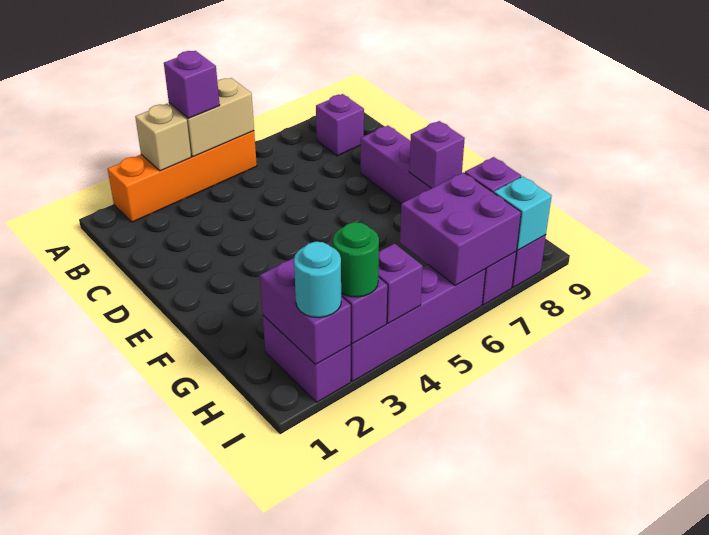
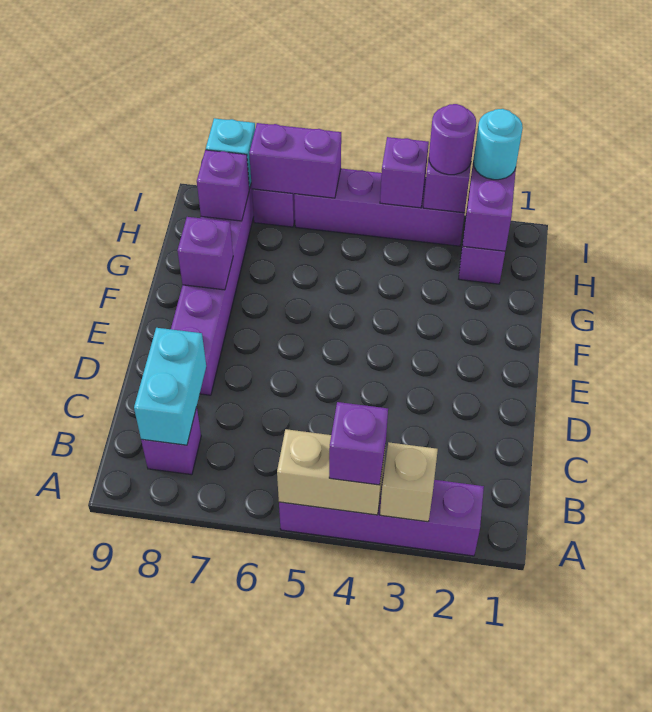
orange 1x4 brick [108,131,257,222] -> purple 1x4 brick [279,473,484,556]
none -> cyan 1x2 brick [134,328,206,445]
purple 2x2 brick [400,172,521,286] -> purple 1x2 brick [249,123,341,198]
green 1x1 round brick [333,222,379,297] -> purple 1x1 round brick [429,104,476,175]

